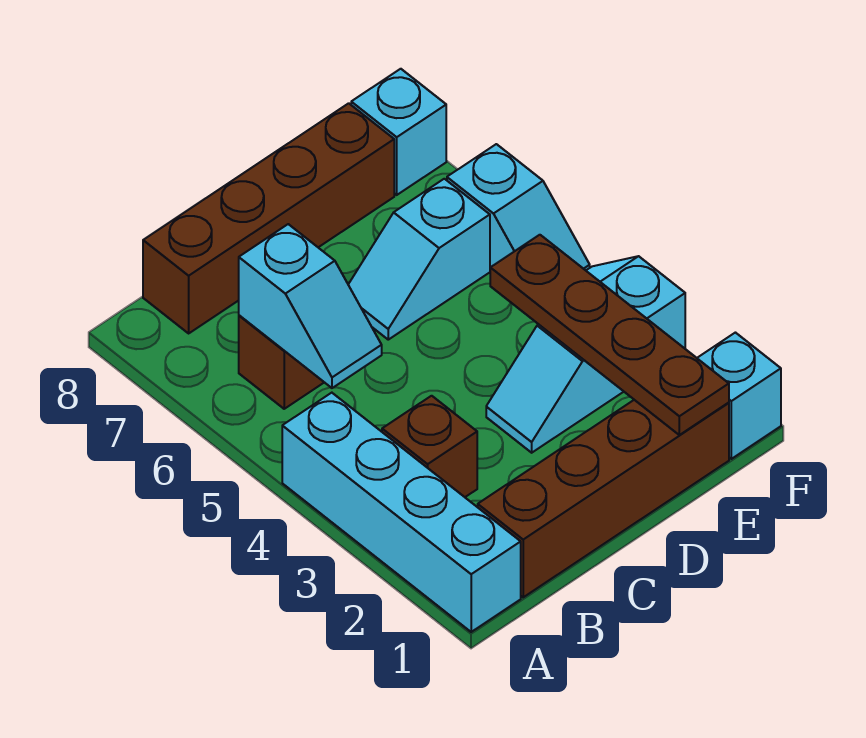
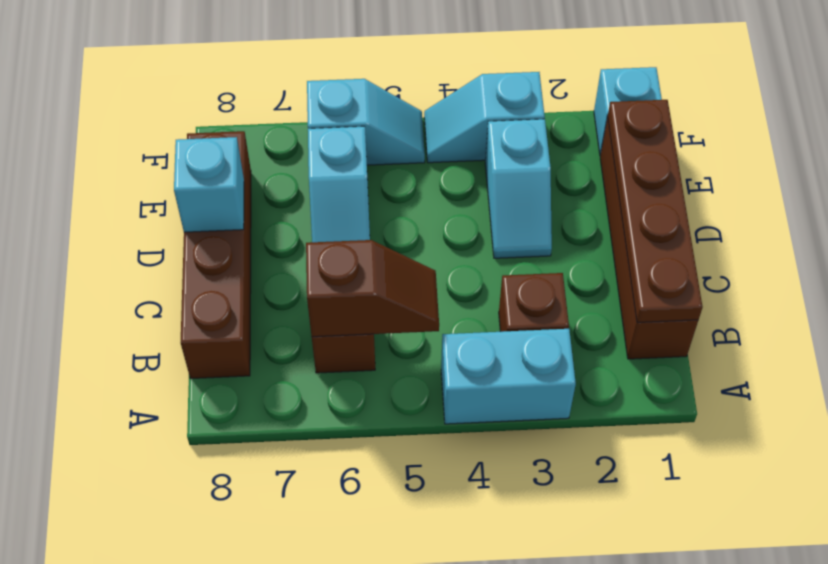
cyan 1x4 brick [282,393,521,632] -> cyan 1x2 brick [441,329,576,424]
cyan 1x2 slope [239,224,382,388] -> brown 1x2 slope [306,240,439,337]
brown 1x4 plate [490,235,729,435] -> brown 1x4 plate turned to [608,100,703,323]
cyan 1x1 brick [351,69,446,195] -> cyan 1x1 brick moved to [174,137,244,232]

